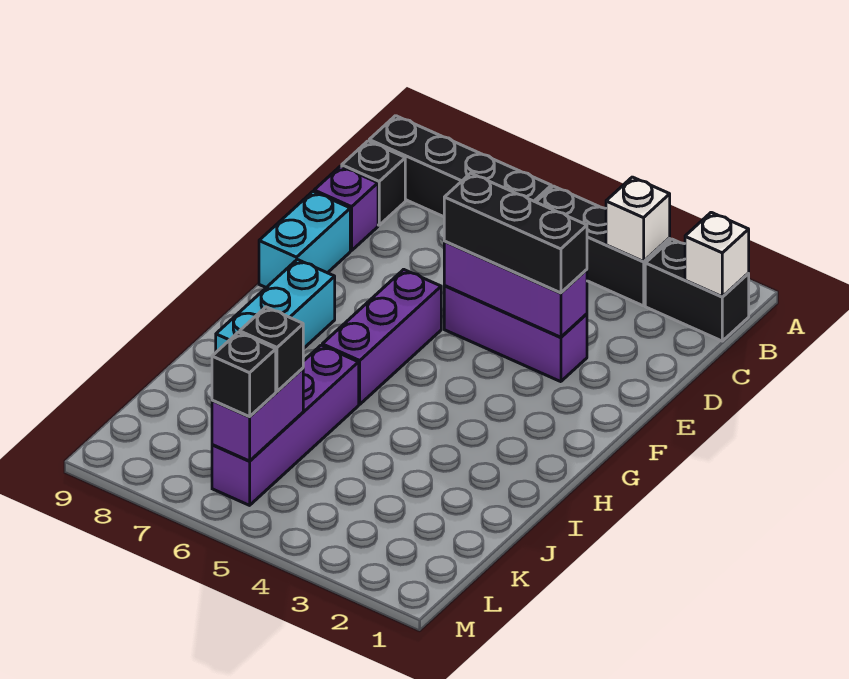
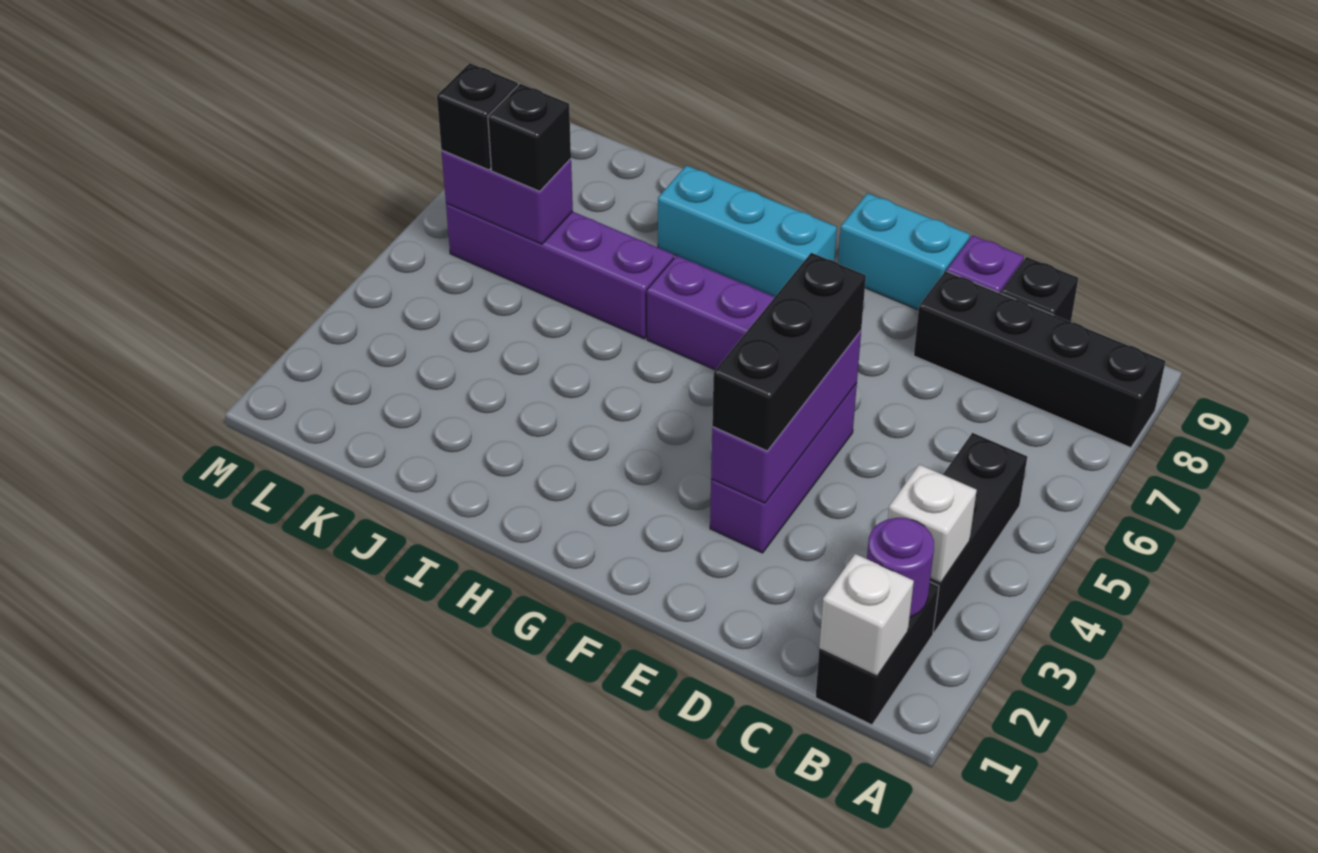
none -> purple 1x1 round brick [867,518,934,617]
black 1x4 brick [369,116,551,217] -> black 1x4 brick turned to [914,271,1165,448]

